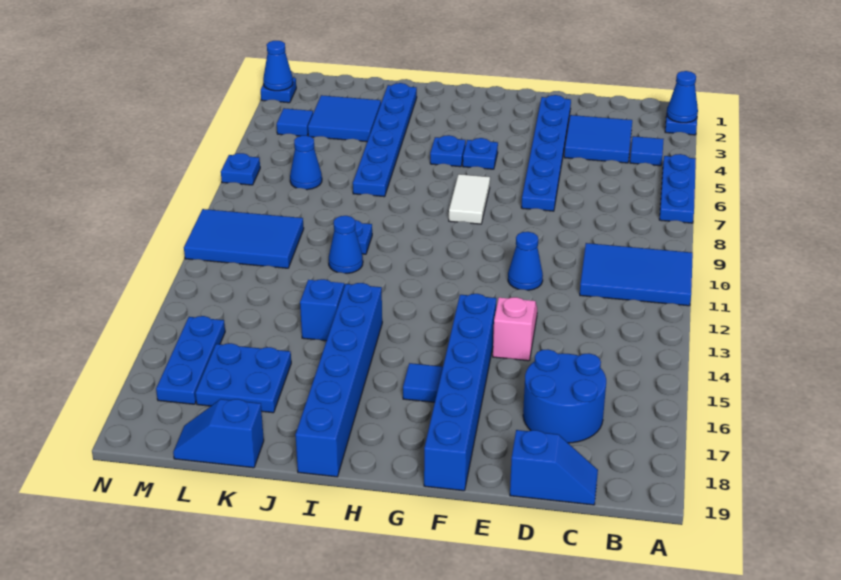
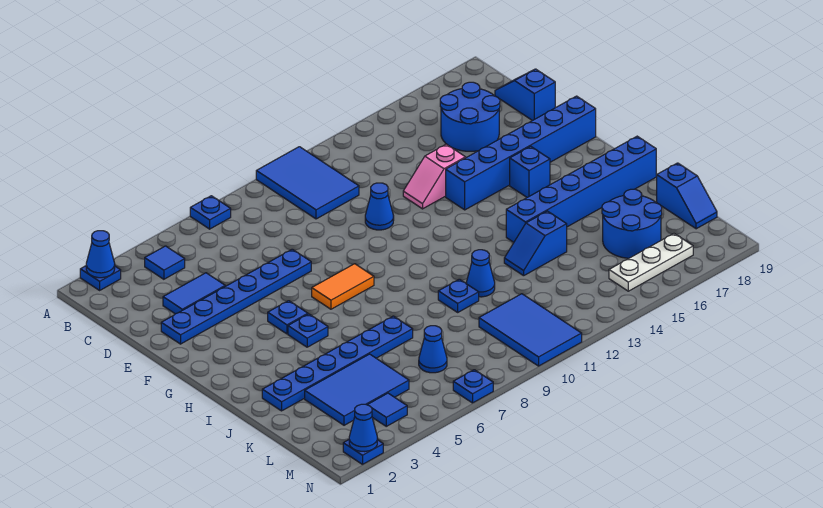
blue 1x3 plate [659,154,696,223] -> blue 1x1 plate [190,196,231,229]
blue 2x2 tile [564,115,632,163] -> blue 1x2 tile [163,273,225,314]
white 1x2 tile [449,174,490,224] -> orange 1x2 tile [312,264,374,309]
blue 1x1 tile [403,363,443,402] -> blue 1x1 brick [510,146,550,197]
blue 2x2 tile [308,95,381,142] -> blue 2x3 tile [305,354,409,425]
blue 2x2 plate [196,343,291,413] -> blue 2x2 round brick [602,189,662,258]
blue 1x3 plate [156,316,225,404] -> white 1x3 plate [609,234,693,291]

